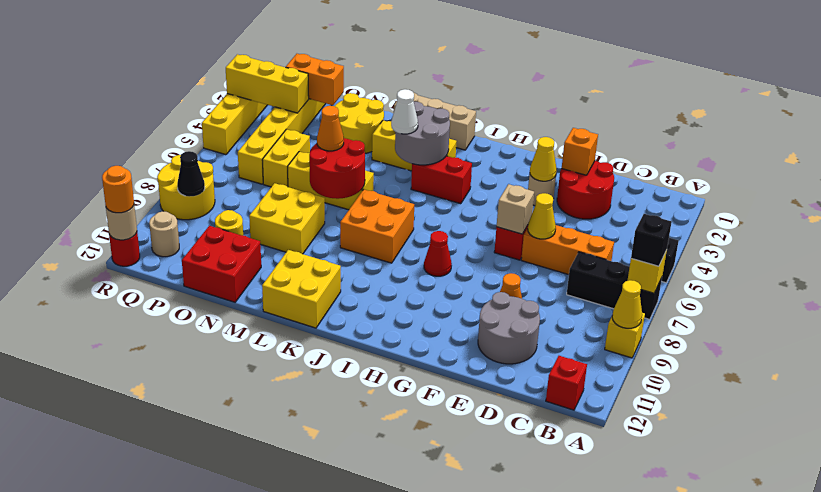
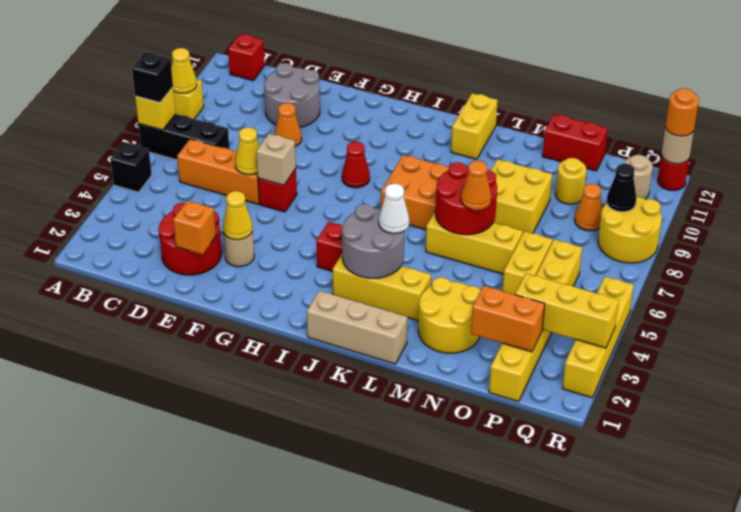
yellow 2x2 brick [262,250,341,328] -> yellow 1x2 brick [451,93,498,159]
red 2x2 brick [182,226,261,302] -> red 1x2 brick [542,114,608,171]
none -> orange 1x1 cone [575,184,602,231]

